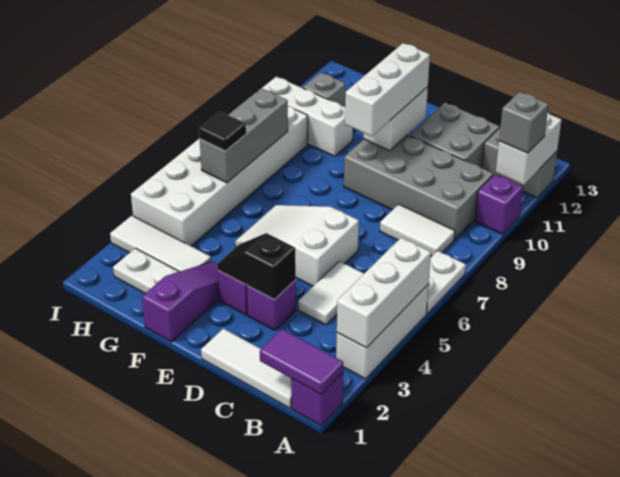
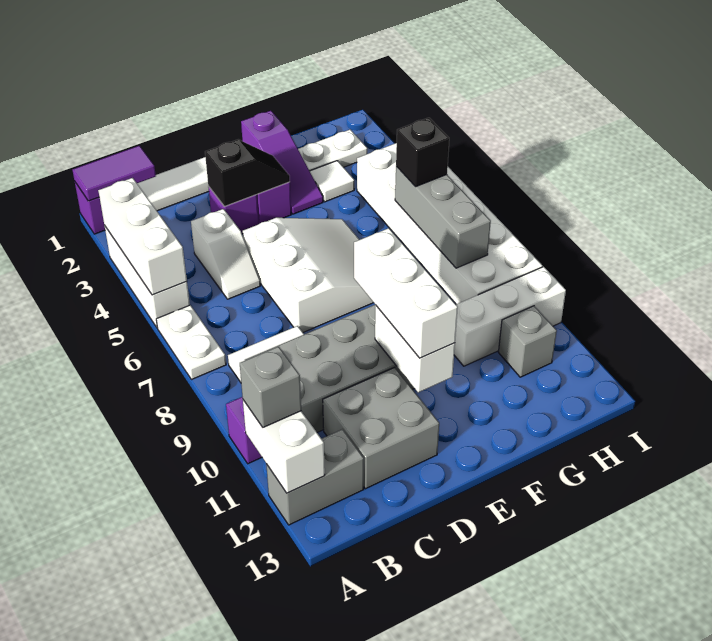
white 1x2 tile [298,261,364,325] -> white 1x2 slope [191,209,260,299]
white 2x3 slope [235,205,359,286] -> white 3x3 slope [243,218,374,332]
white 1x3 tile [110,216,211,272] -> white 1x1 tile [310,161,354,202]
black 1x1 tile [199,112,246,151] -> black 1x1 brick [396,118,449,187]

